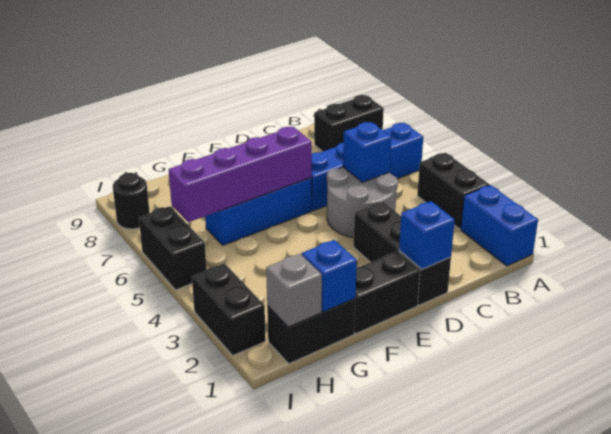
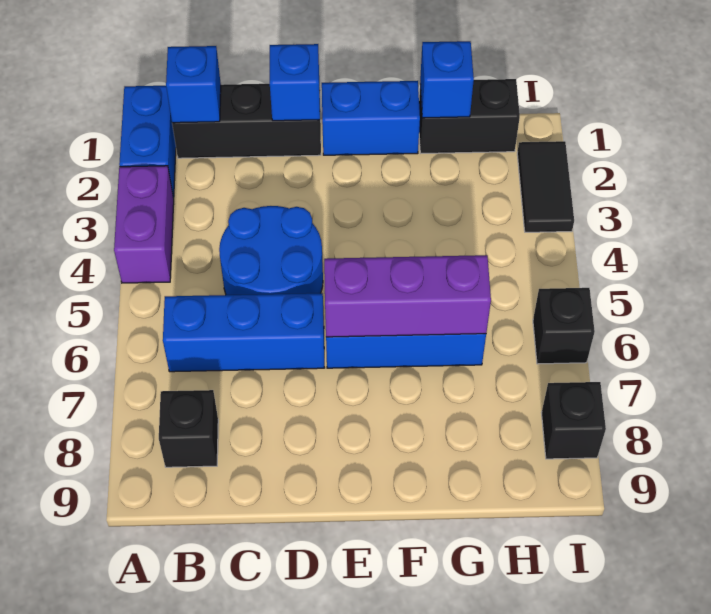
black 1x2 brick [417,153,489,229] -> purple 1x2 brick [114,166,174,283]
blue 1x4 brick [311,123,423,211] -> blue 1x3 brick [163,293,324,372]
black 1x2 brick [314,95,384,152] -> black 1x1 brick [159,390,218,467]
grey 2x2 round brick [327,167,398,238] -> blue 2x2 round brick [219,206,323,295]
blue 1x1 brick [343,122,391,182] -> blue 1x1 brick moved to [166,46,221,123]
black 1x3 brick [354,202,451,305] -> black 1x3 brick turned to [172,84,321,158]
black 1x2 brick [354,251,420,334] -> blue 1x2 brick [322,81,420,155]
purple 1x4 brick [169,127,312,222] -> purple 1x3 brick [324,255,491,337]
grey 1x1 brick [266,254,322,327] -> none
black 1x2 brick [192,264,266,355] -> black 1x2 tile [517,141,574,232]
black 1x2 brick [139,206,207,290] -> black 1x1 brick [533,288,595,364]
black 1x1 round brick [113,173,150,229] -> black 1x1 brick [542,382,606,459]

